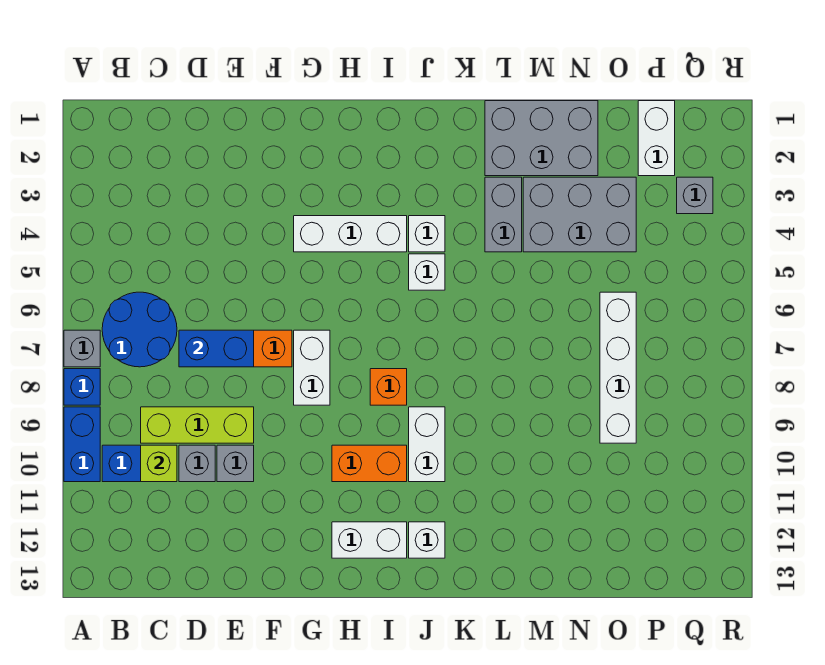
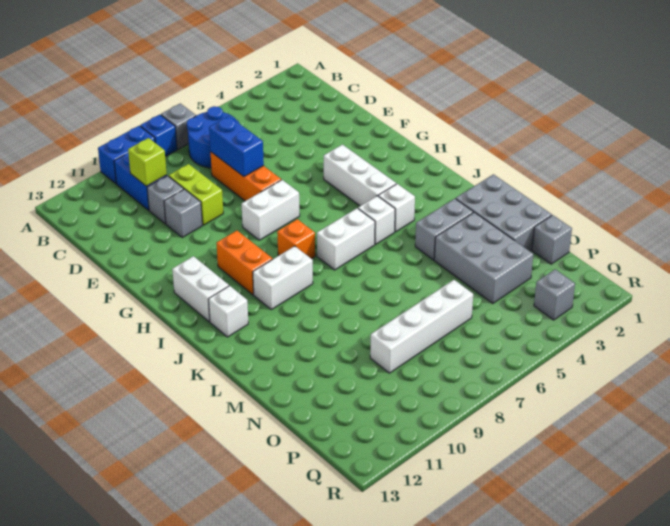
lime 1x3 brick [141,407,254,443] -> lime 1x2 brick [169,164,223,225]
none -> grey 1x1 brick [532,215,572,264]
white 1x2 brick [638,101,675,176] -> white 1x2 brick moved to [317,208,375,270]

